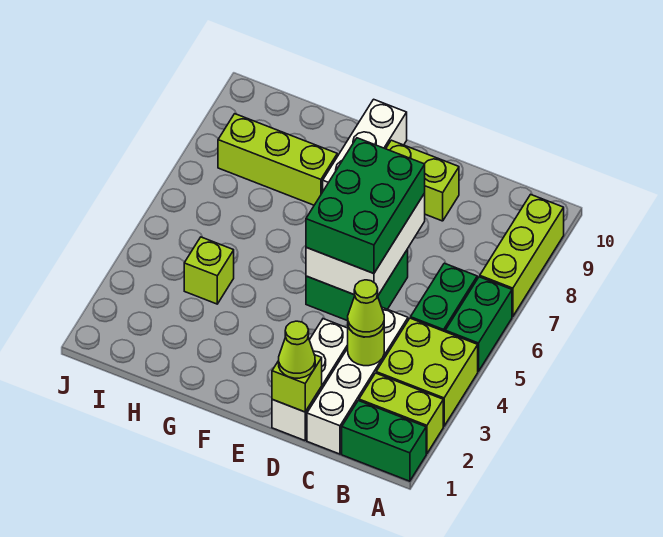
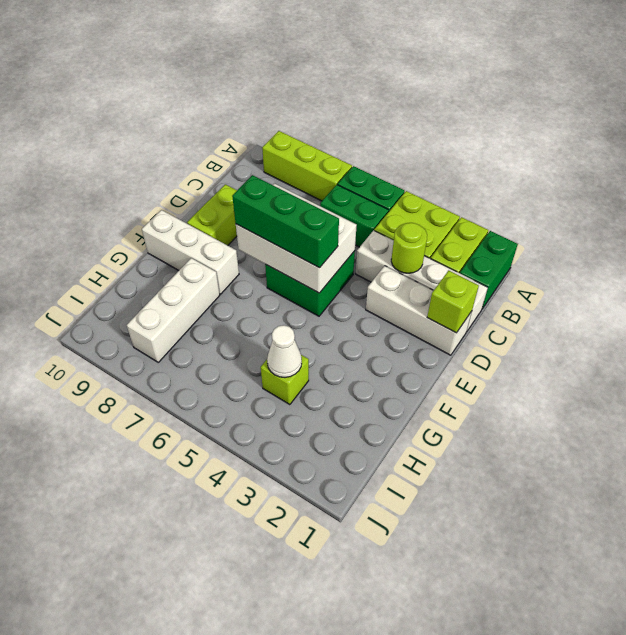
lime 1x1 cone [348,280,384,337] -> none
lime 1x1 cone [279,321,315,378] -> none
green 2x3 brick [306,138,425,273] -> green 1x3 brick [232,175,339,268]
lime 1x3 brick [218,114,337,205] -> white 1x3 brick [127,258,220,362]
none -> white 1x1 cone [267,325,302,377]

